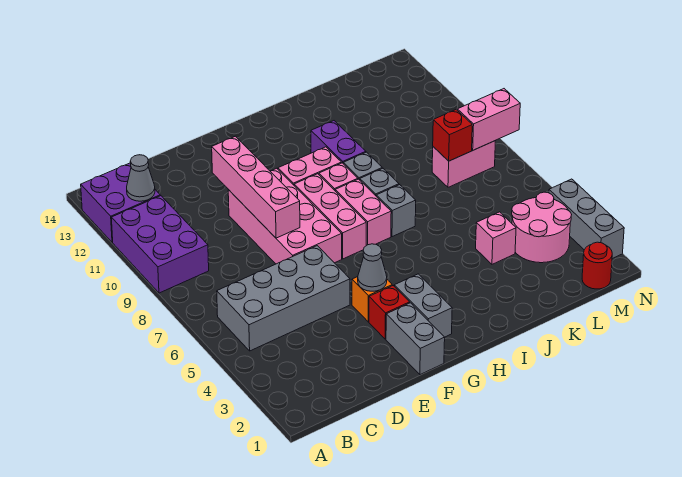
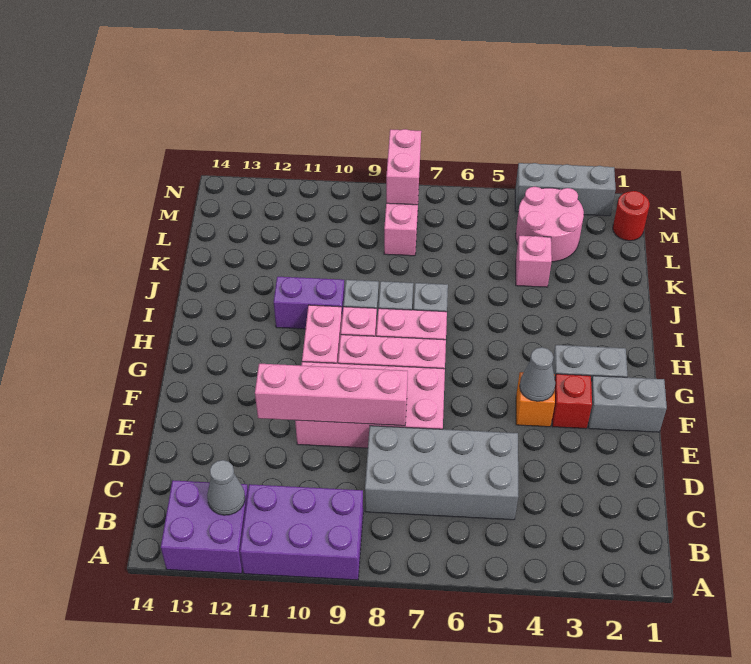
grey 2x4 brick [217,246,350,351] -> grey 2x4 brick turned to [365,426,518,520]
red 1x1 brick [433,110,472,161] -> none

